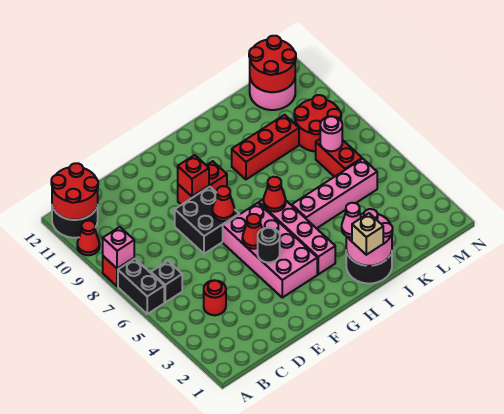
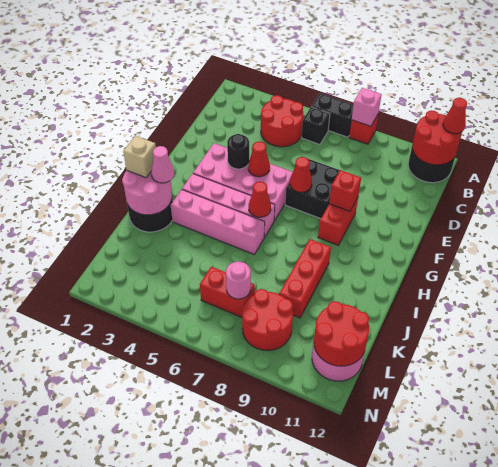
red 1x1 cone [77,221,100,255] -> red 1x1 cone moved to [443,98,467,134]
red 1x1 round brick [204,280,226,315] -> red 2x2 round brick [261,95,303,147]
pink 1x4 brick [292,159,377,228] -> pink 1x4 brick turned to [171,189,265,254]

